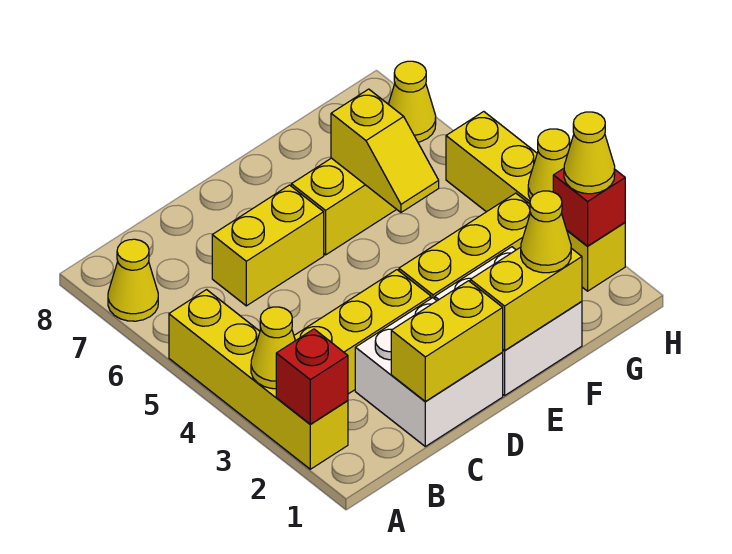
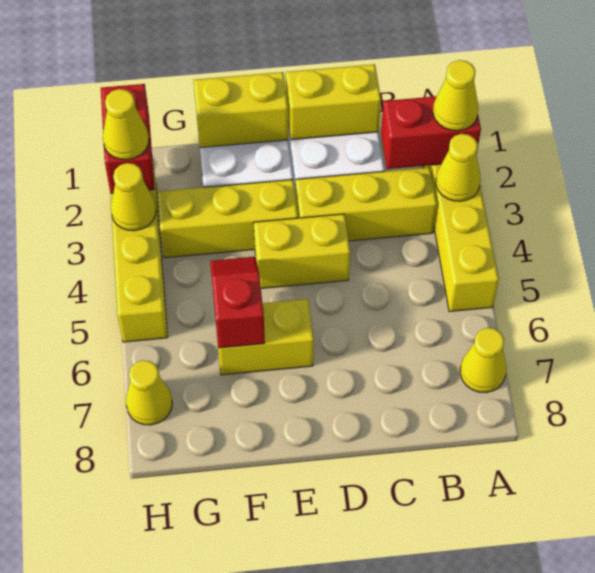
red 1x1 brick [276,329,348,424] -> red 1x2 brick [381,96,481,169]
yellow 1x2 brick [212,185,324,306] -> yellow 1x2 brick moved to [254,214,350,288]
yellow 1x1 cone [521,191,571,273] -> yellow 1x1 cone moved to [433,60,478,131]
yellow 1x2 slope [331,89,439,212] -> red 1x2 slope [210,257,265,348]
red 1x1 brick [553,168,625,246] -> red 1x2 brick [101,84,155,194]

